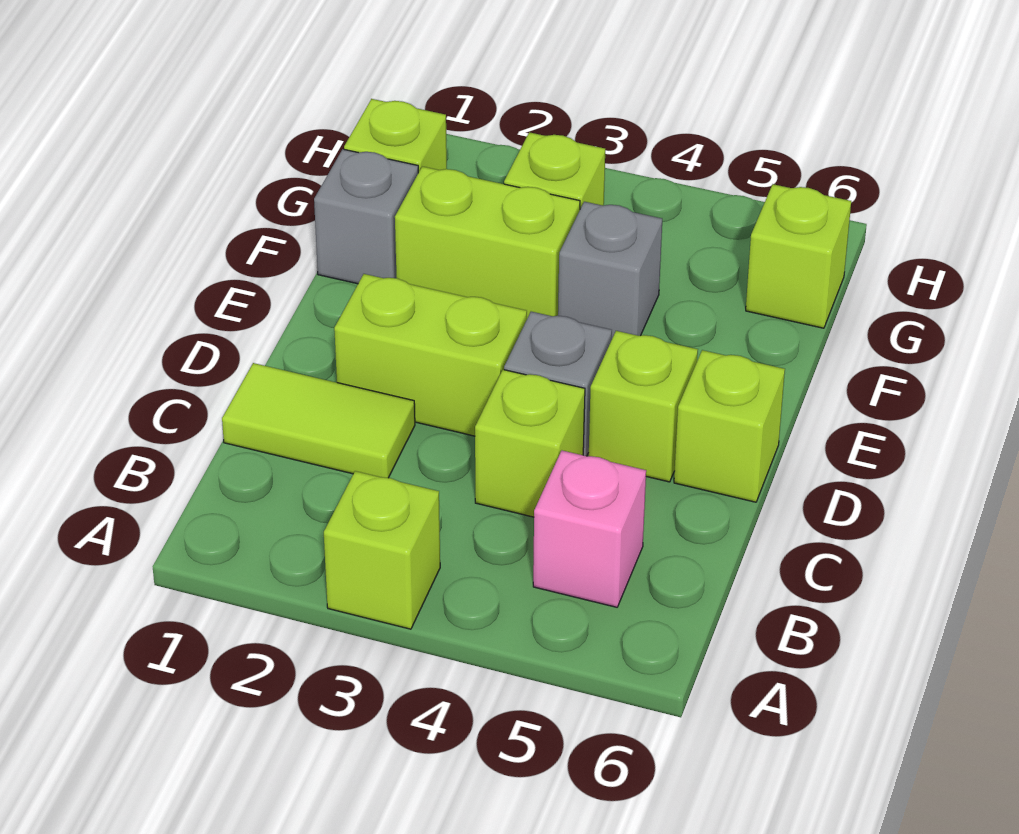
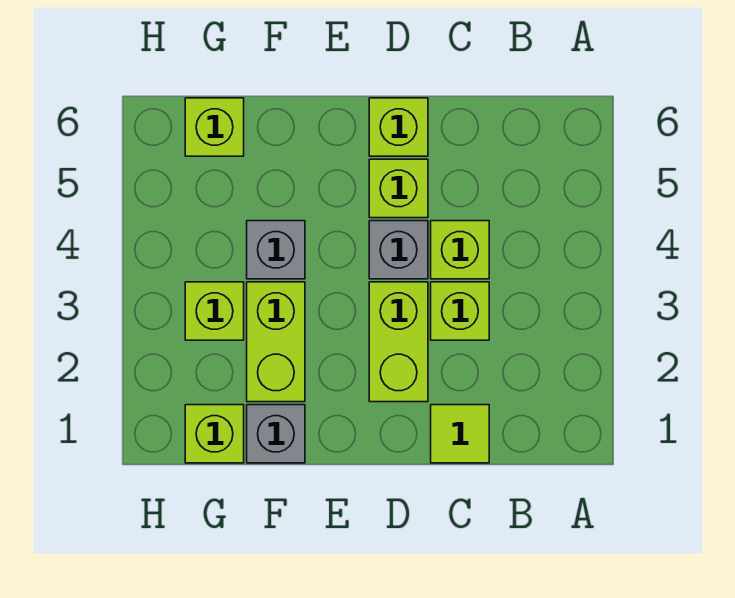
lime 1x1 brick [324,471,440,629] -> lime 1x1 brick moved to [431,282,489,340]
pink 1x1 brick [533,451,646,607] -> none
lime 1x2 tile [222,363,415,478] -> lime 1x1 tile [431,405,489,463]

